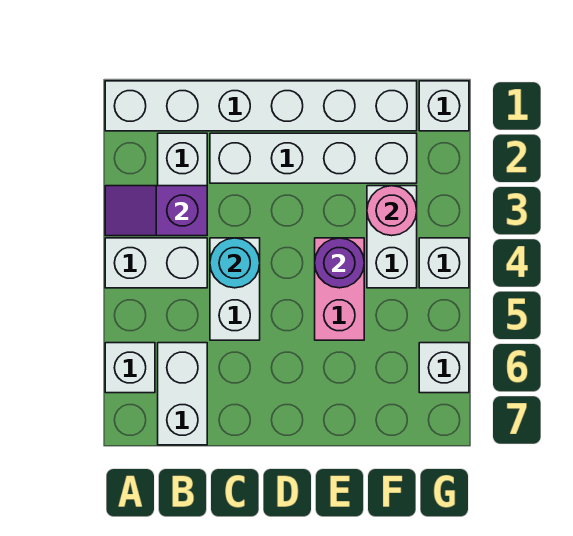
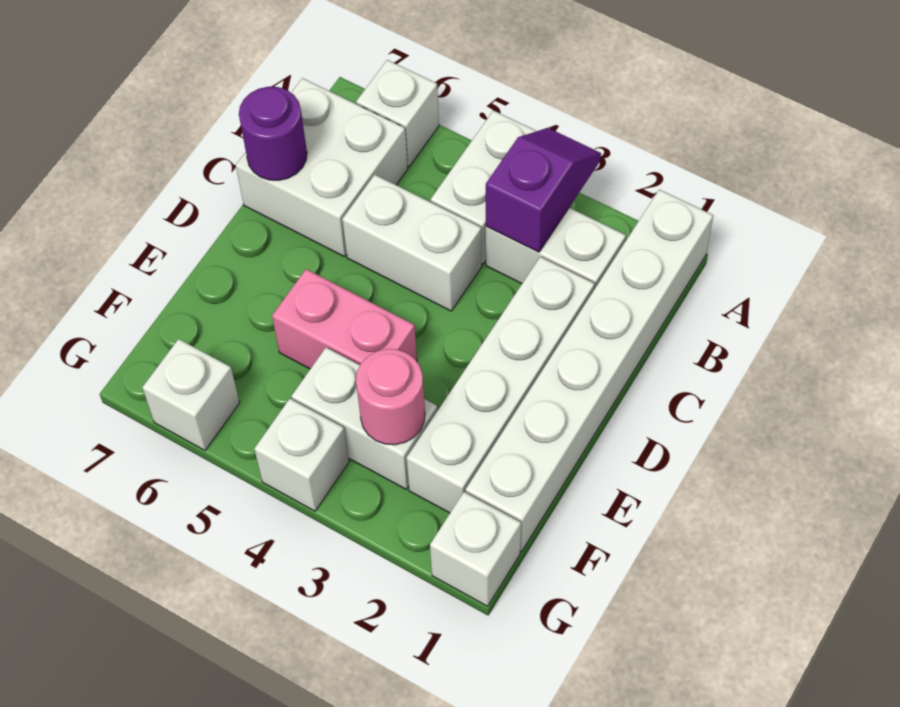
white 1x2 brick [158,343,207,445] -> white 2x2 brick [236,78,408,257]
cyan 1x1 round brick [210,238,260,288] -> none
purple 1x1 round brick [315,238,364,288] -> purple 1x1 round brick moved to [239,87,307,180]

